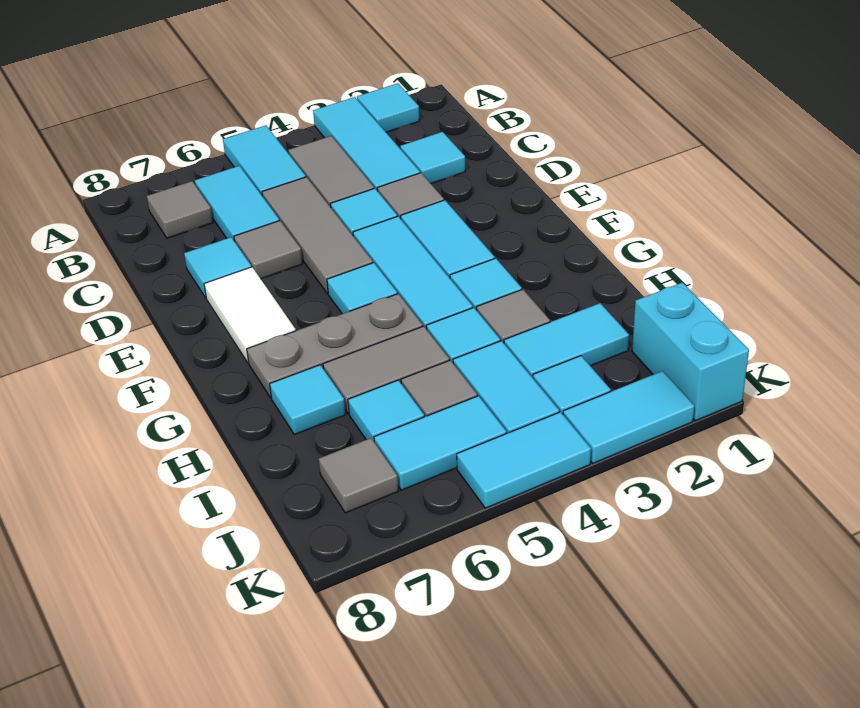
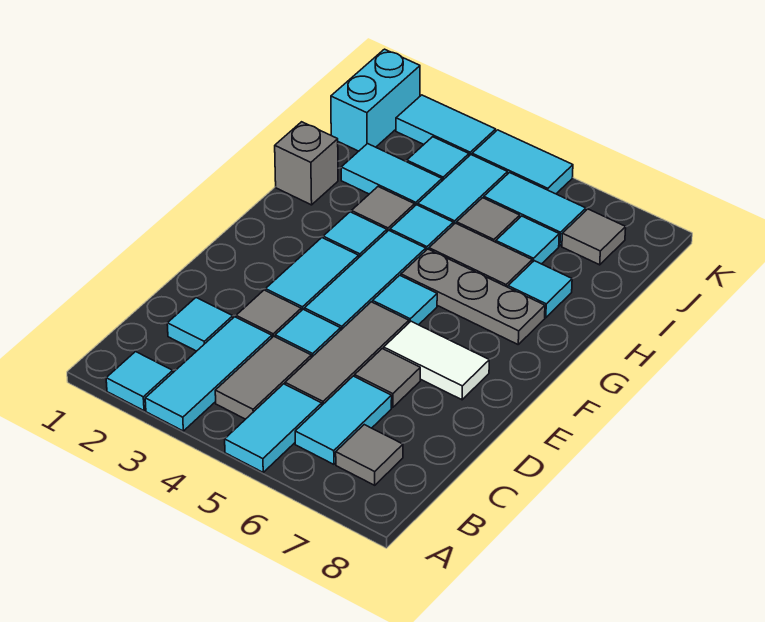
cyan 1x1 tile [184,237,251,298] -> none
white 1x2 tile [204,267,296,363] -> white 1x2 tile turned to [384,321,489,400]
none -> grey 1x1 brick [275,122,338,205]

